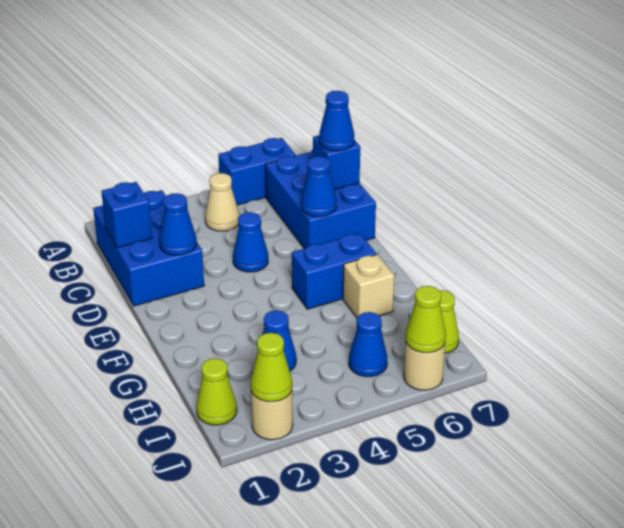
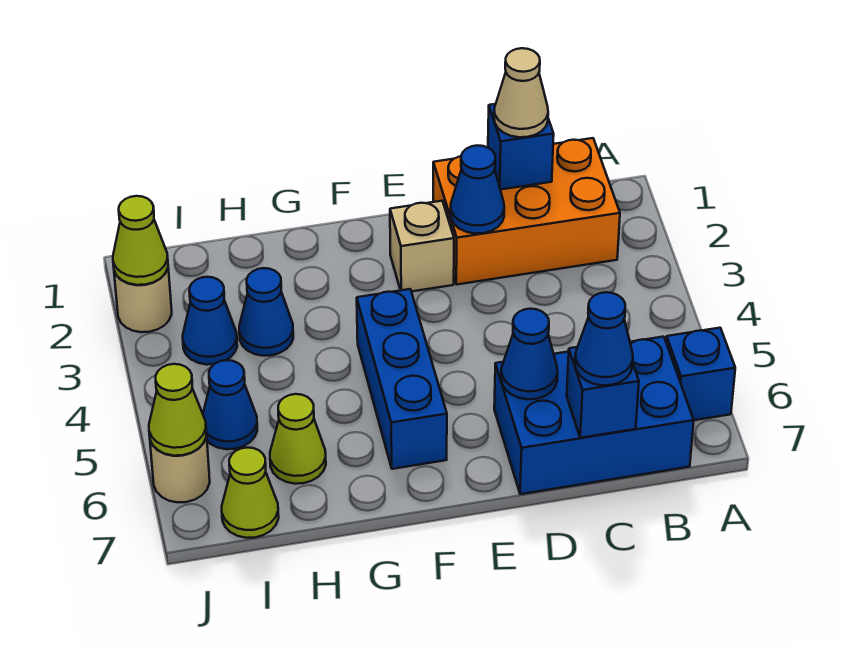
blue 1x2 brick [218,138,296,205] -> blue 1x1 brick [666,328,735,420]
blue 2x3 brick [93,190,204,306] -> orange 2x3 brick [433,138,620,284]
tan 1x1 cone [205,173,239,231] -> tan 1x1 cone moved to [494,48,548,137]
blue 1x1 cone [233,212,268,272] -> blue 1x1 cone moved to [183,277,237,365]
blue 1x2 brick [292,233,376,309] -> blue 1x3 brick [357,289,447,469]
tan 1x1 brick [343,254,394,318] -> tan 1x1 brick moved to [390,201,454,292]
lime 1x1 cone [196,358,237,425] -> lime 1x1 cone moved to [270,394,326,484]

